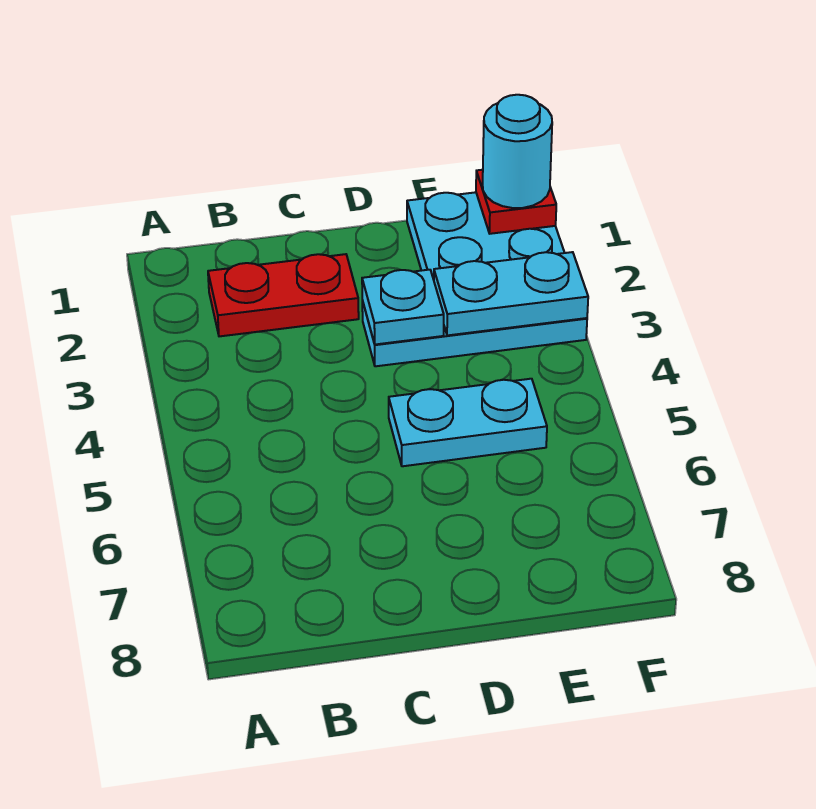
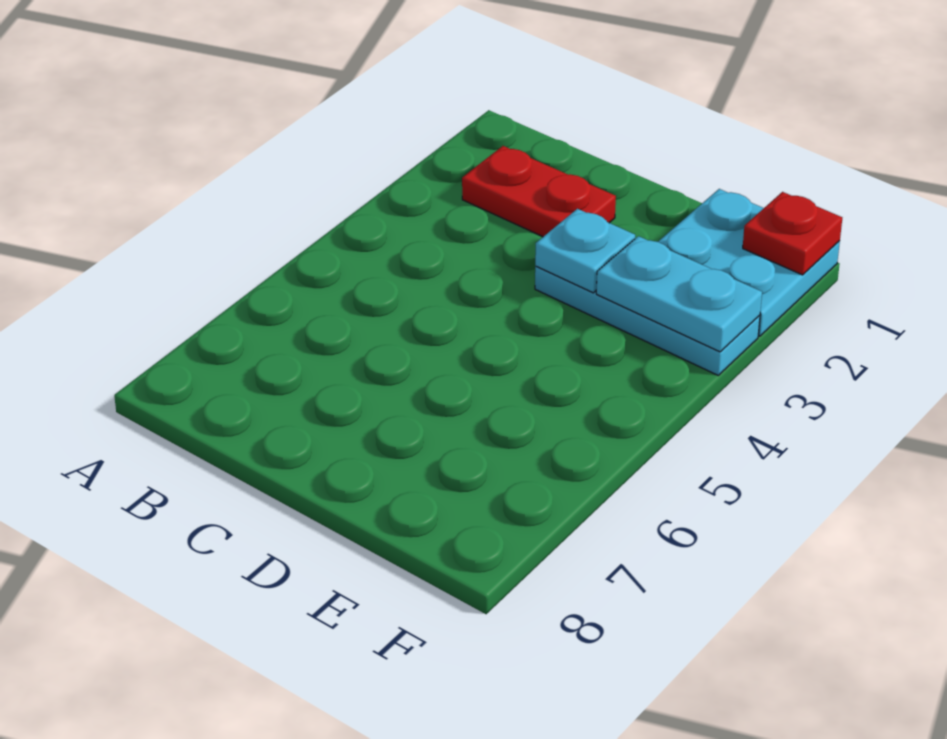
cyan 1x2 plate [389,379,547,466] -> none
cyan 1x1 round brick [483,95,552,208] -> none

